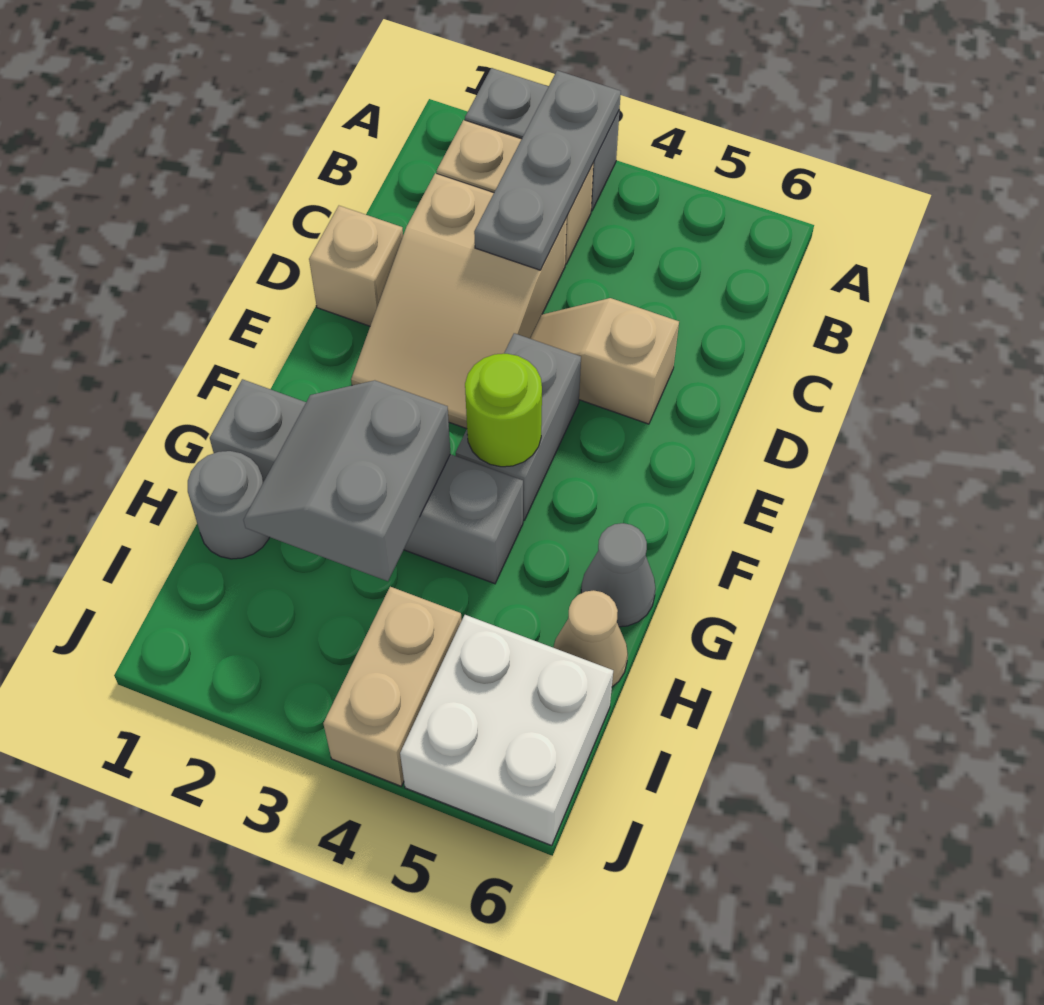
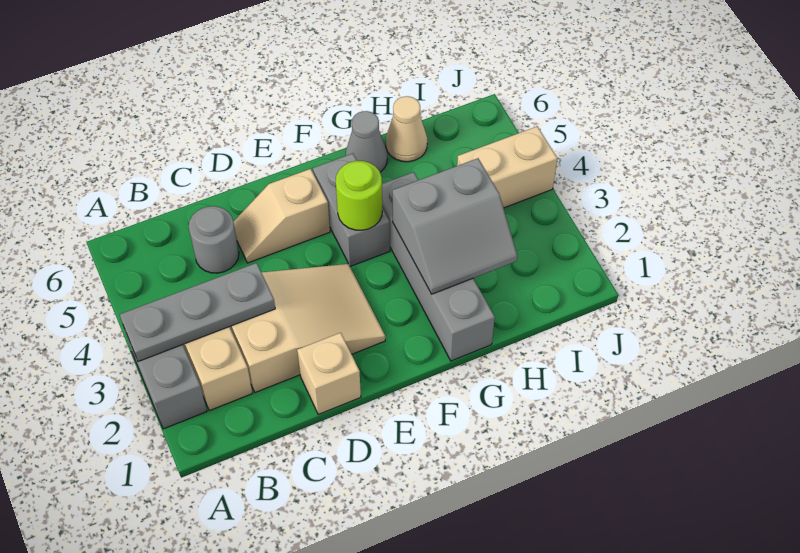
tan 1x2 slope [530,298,679,424] -> tan 1x2 slope turned to [233,169,330,263]
grey 1x2 brick [456,333,581,520] -> grey 1x2 brick turned to [313,154,390,266]
grey 1x1 round brick [188,451,269,559] -> grey 1x1 round brick moved to [189,206,239,273]
white 2x2 brick [400,615,613,845] -> none

